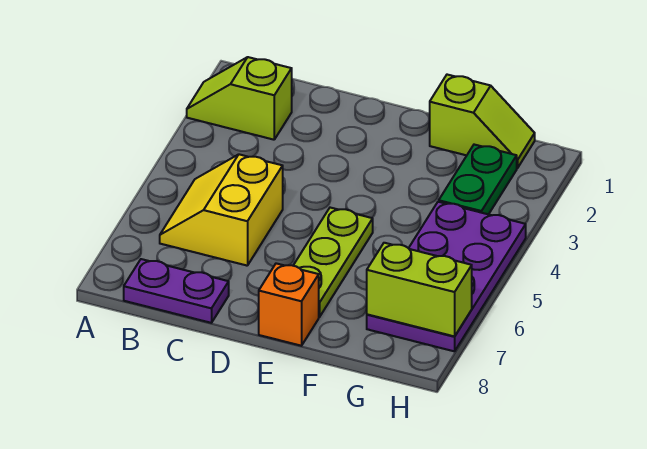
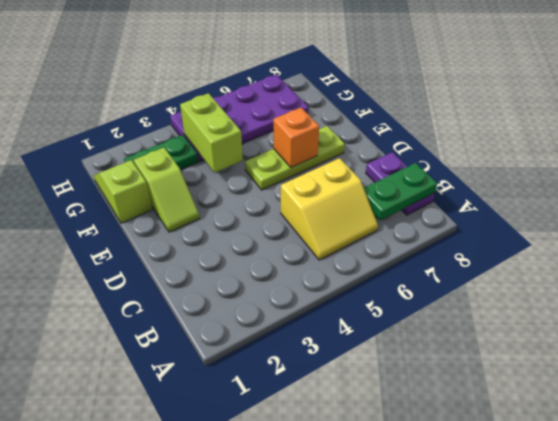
lime 1x2 slope [187,57,292,140] -> lime 1x2 slope moved to [134,147,199,232]
none -> green 1x2 plate [364,163,437,220]
orange 1x1 brick [259,263,319,346] -> orange 1x1 brick moved to [273,108,319,168]
lime 1x2 brick [367,243,472,336] -> lime 1x2 brick moved to [180,93,243,173]

